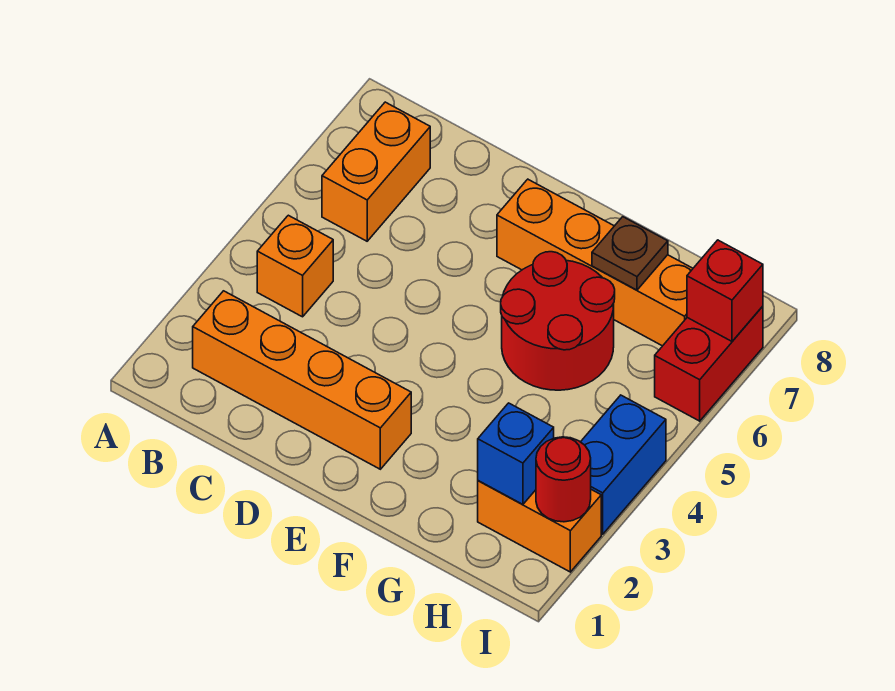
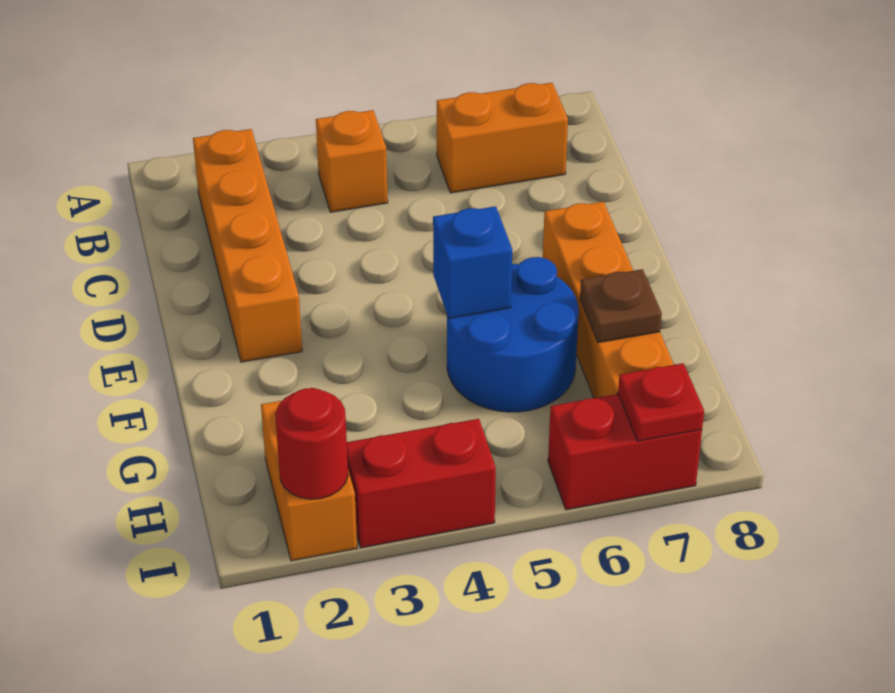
red 2x2 round brick [501,252,615,390] -> blue 2x2 round brick [447,257,579,412]
blue 1x1 brick [478,403,554,504] -> blue 1x1 brick moved to [433,206,512,318]
blue 1x2 brick [581,395,666,534] -> red 1x2 brick [347,419,496,548]
red 1x1 brick [687,240,763,341] -> red 1x1 plate [618,363,704,441]

